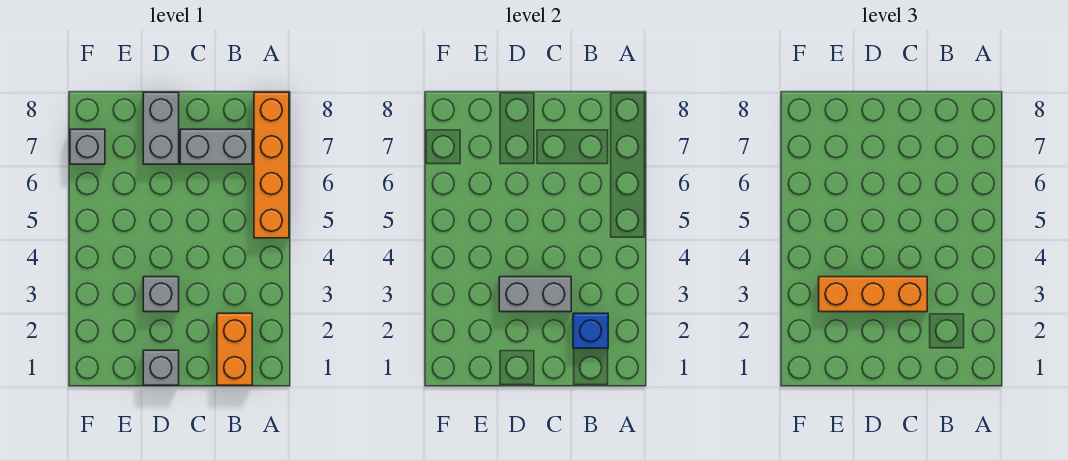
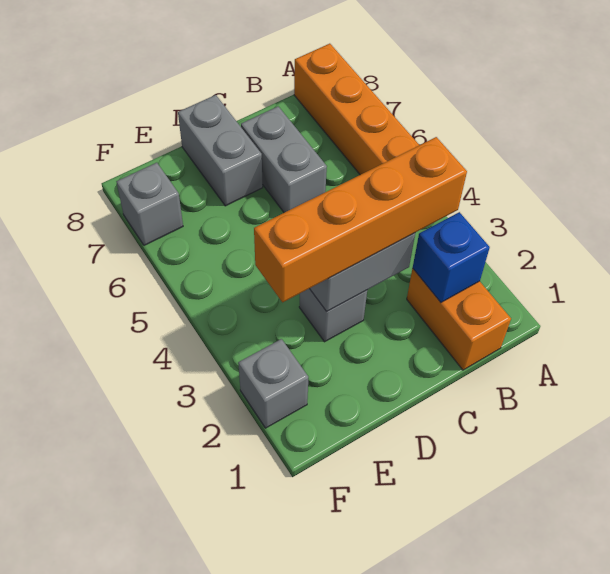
grey 1x2 brick [180,129,252,164] -> grey 1x2 brick turned to [241,106,327,213]
orange 1x3 brick [819,277,927,312] -> orange 1x4 brick [254,137,467,302]
grey 1x1 brick [143,350,179,385] -> grey 1x1 brick moved to [238,339,308,428]

